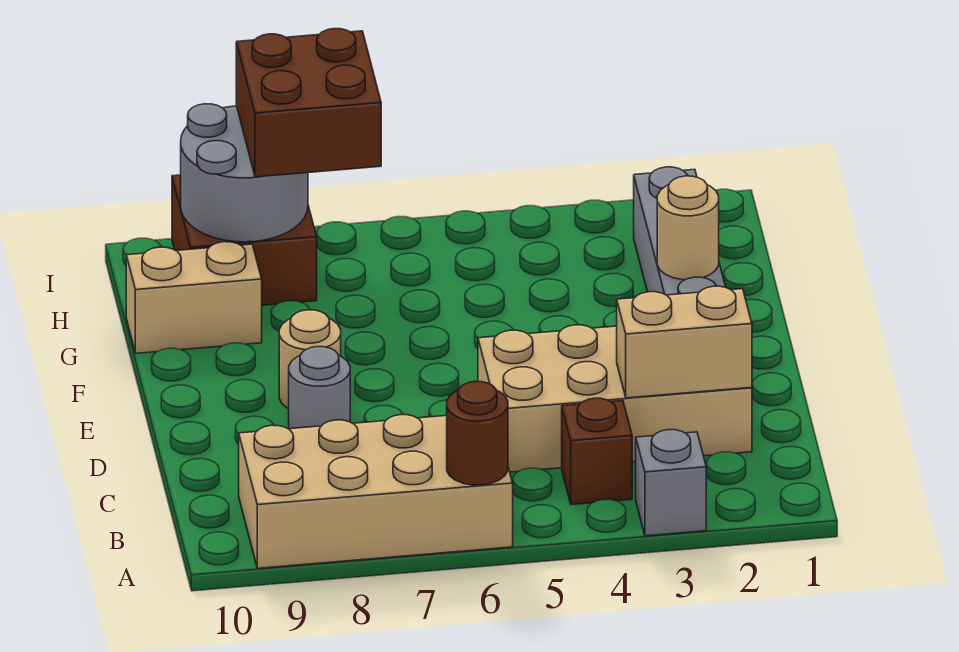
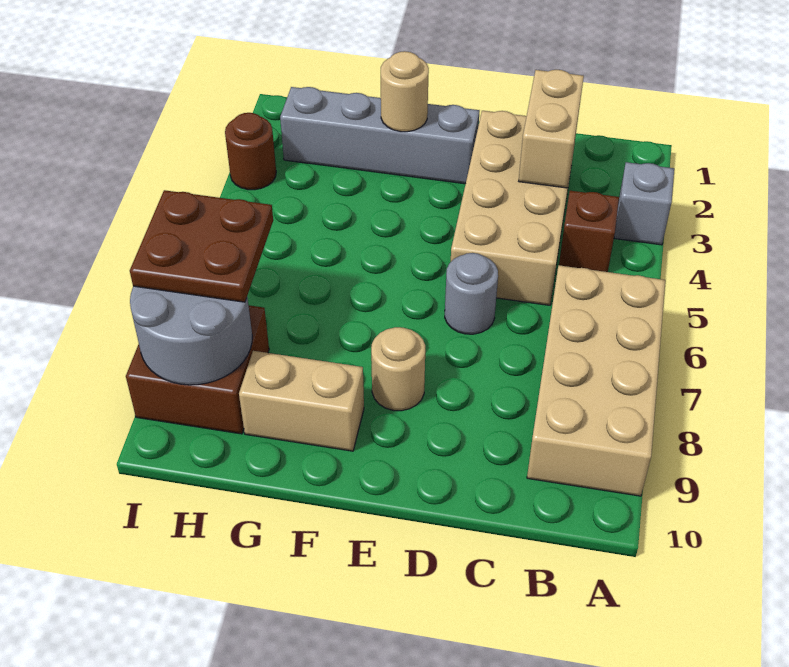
brown 1x1 round brick [447,381,508,485] -> brown 1x1 round brick moved to [225,113,276,190]
grey 1x1 round brick [289,347,350,429] -> grey 1x1 round brick moved to [445,253,498,334]
tan 1x2 brick [126,242,262,353] -> tan 1x2 brick turned to [239,351,364,451]
brown 2x2 brick [236,29,381,177] -> brown 2x2 plate [130,190,273,302]

